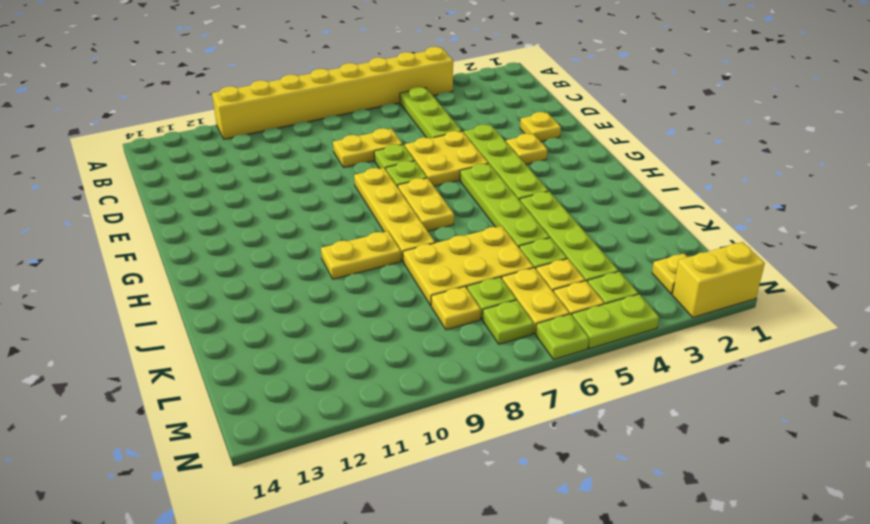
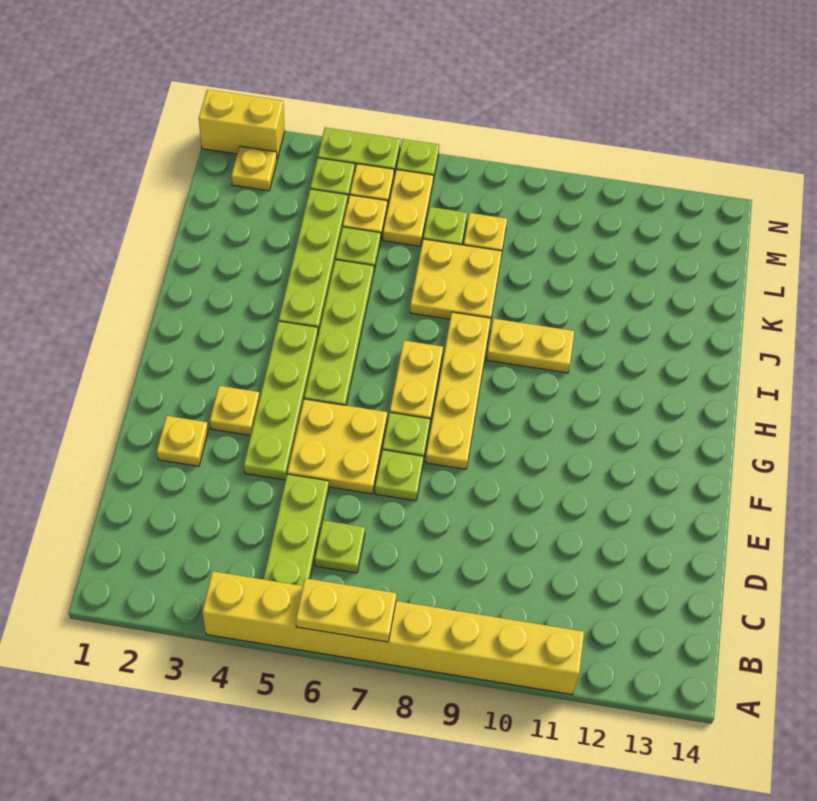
yellow 1x2 plate [333,128,403,167] -> yellow 1x2 plate moved to [296,578,397,642]
yellow 2x3 plate [403,226,534,305] -> yellow 2x2 plate [410,239,502,319]
lime 1x1 plate [483,300,534,344] -> lime 1x1 plate moved to [315,520,365,573]

